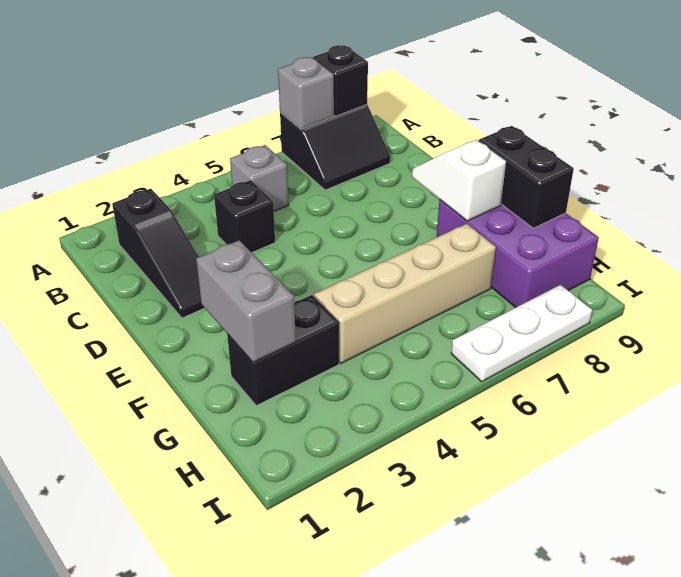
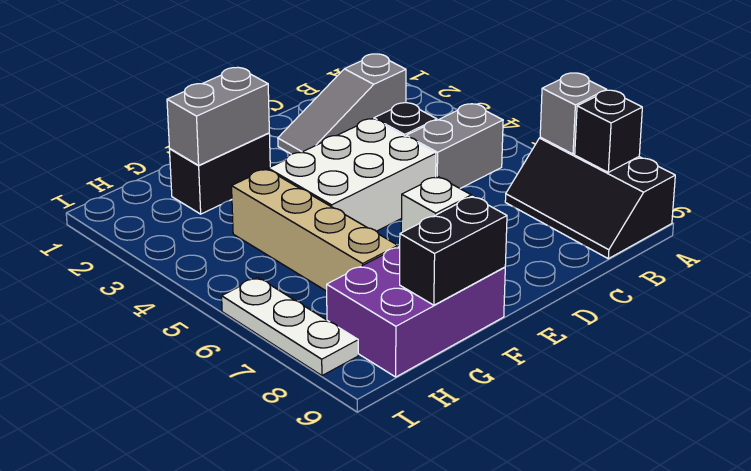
black 2x2 slope [280,105,390,190] -> black 2x3 slope [505,137,675,259]
black 1x3 slope [112,189,204,318] -> grey 1x3 slope [278,54,406,154]
grey 1x1 brick [230,145,288,211] -> grey 1x2 brick [406,104,503,189]
none -> white 2x3 brick [268,119,436,231]
black 1x2 brick [227,295,339,406] -> black 1x2 brick turned to [170,133,270,214]

